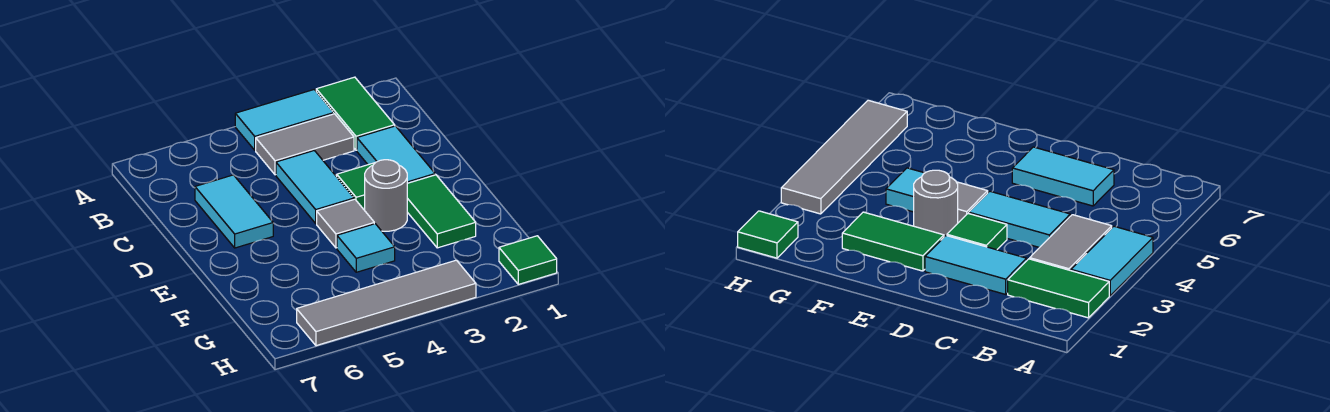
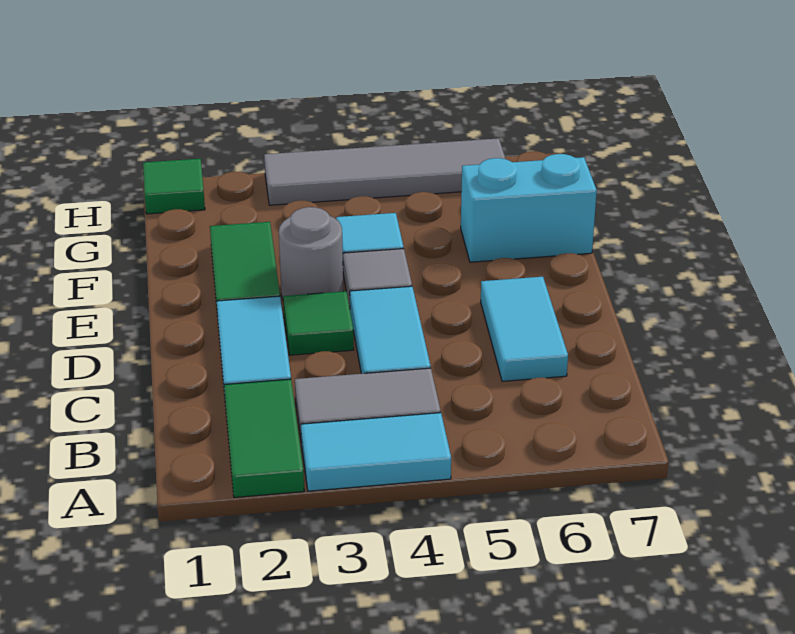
none -> cyan 1x2 brick [461,154,597,262]

